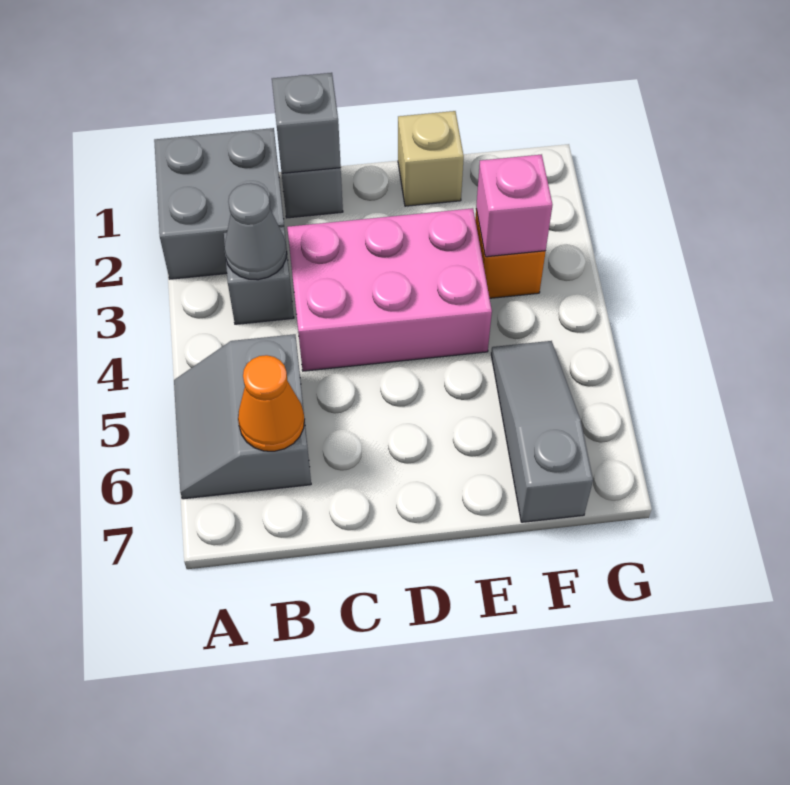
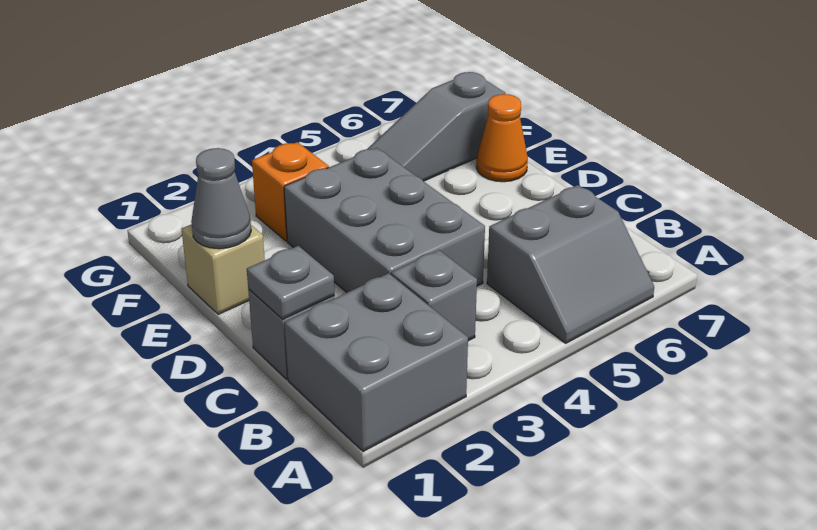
grey 1x1 cone [224,183,287,280] -> grey 1x1 cone moved to [191,148,251,249]
orange 1x1 cone [238,355,304,451] -> orange 1x1 cone moved to [476,94,528,182]
grey 1x1 brick [272,73,341,173] -> grey 1x1 plate [247,246,334,319]
pink 2x3 brick [287,208,492,371] -> grey 2x3 brick [284,148,485,292]
pink 1x1 brick [476,154,552,257] -> none

